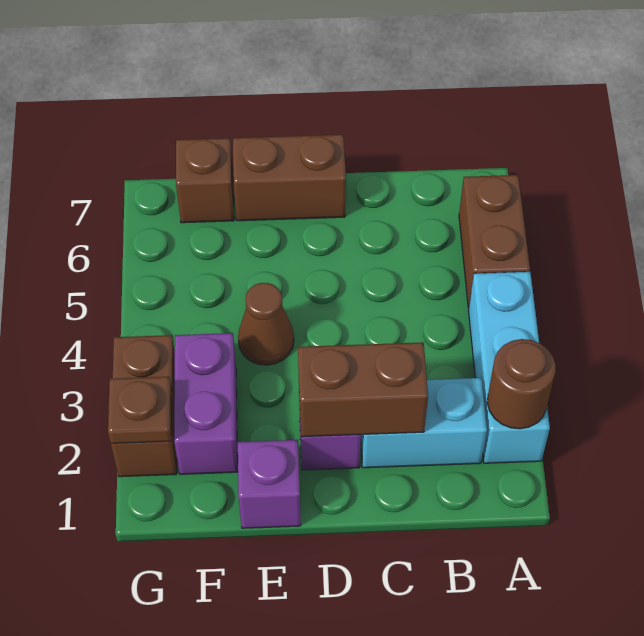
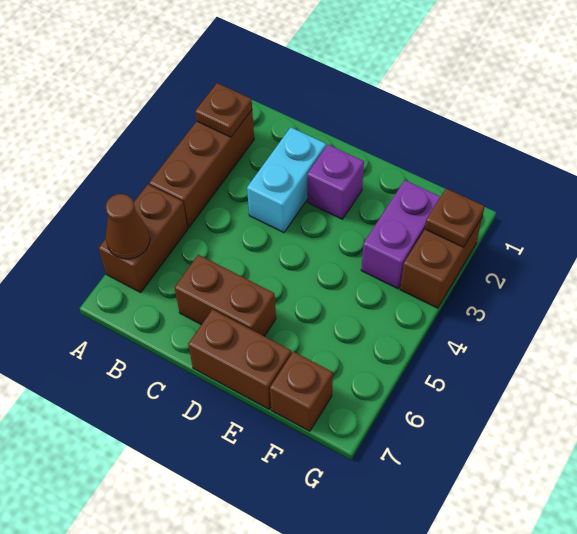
cyan 1x3 brick [469,272,550,463] -> brown 1x3 brick [149,110,254,228]
brown 1x1 round brick [487,339,556,429] -> brown 1x1 plate [195,83,252,137]
cyan 1x2 brick [361,378,487,468] -> cyan 1x2 brick turned to [247,127,326,233]
brown 1x2 brick [298,342,428,437] -> brown 1x2 brick moved to [175,255,276,336]
purple 1x1 brick [238,440,301,528] -> none
brown 1x1 cone [238,283,294,365] -> brown 1x1 cone moved to [106,194,150,259]

